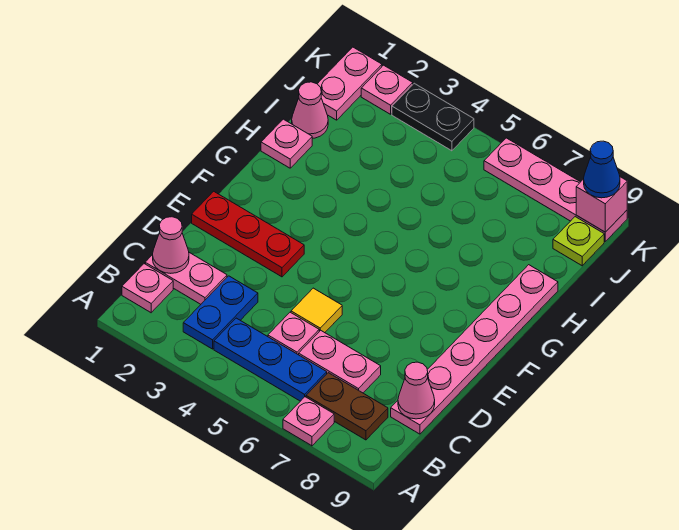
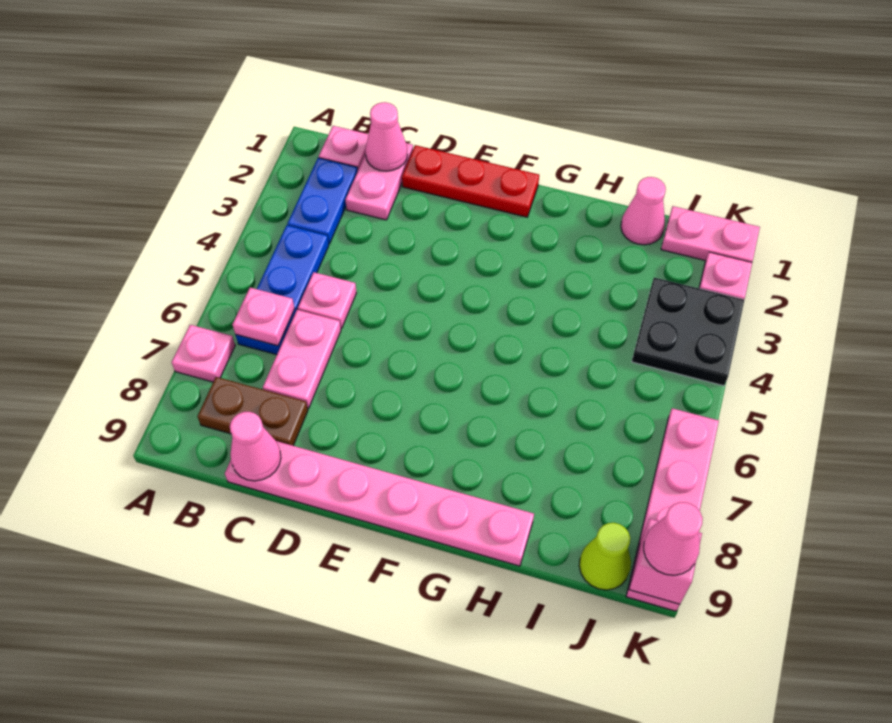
blue 1x2 plate [183,276,258,349] -> blue 1x2 plate turned to [287,158,358,244]
brown 1x2 plate [306,373,388,440] -> brown 1x2 plate turned to [197,377,308,446]
yellow 1x1 tile [291,288,342,333] -> none
red 1x3 plate [192,191,304,277] -> red 1x3 plate turned to [402,145,539,217]
pink 1x1 plate [261,119,312,168] -> pink 1x1 plate moved to [232,288,295,346]
lime 1x1 plate [553,217,604,266] -> lime 1x1 cone [579,523,631,590]
black 1x2 plate [392,83,474,151] -> black 2x2 plate [632,278,744,386]
blue 1x1 cone [584,141,620,198] -> pink 1x1 cone [644,502,703,575]

